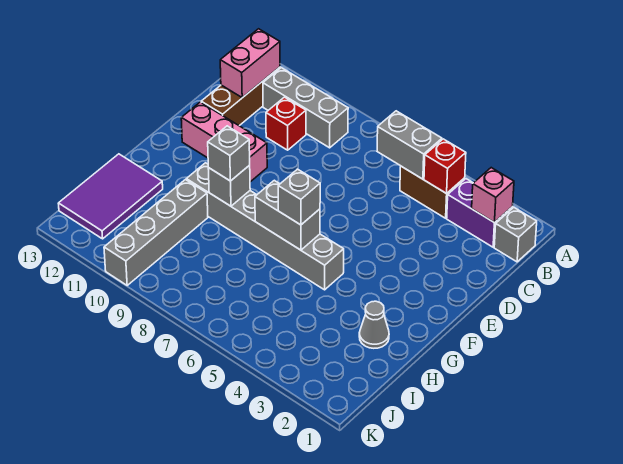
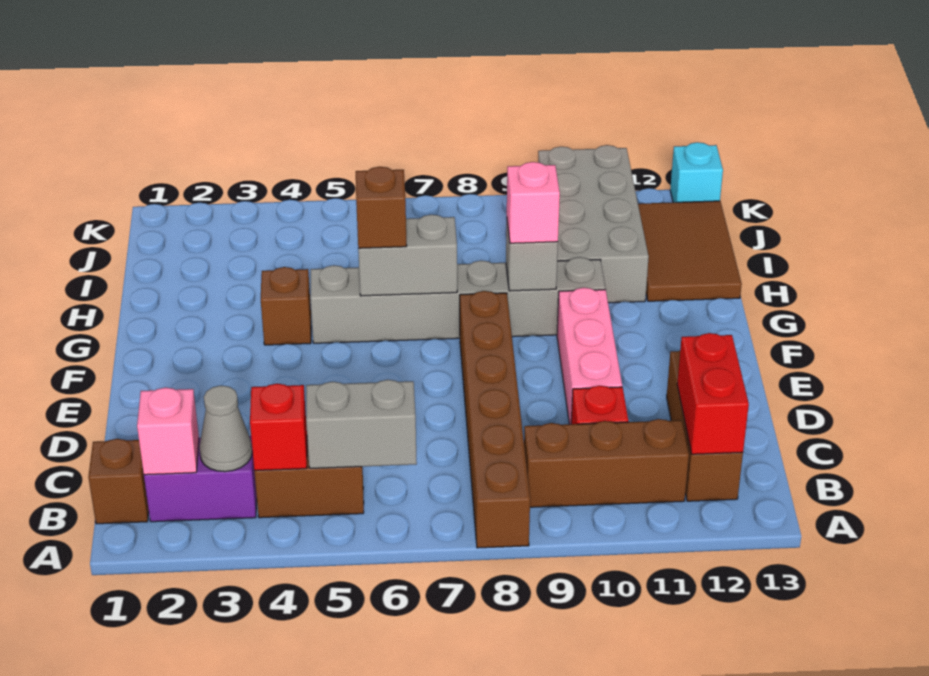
none -> brown 1x6 brick [460,291,530,548]
grey 1x1 brick [494,207,537,262] -> brown 1x1 brick [88,439,149,524]
grey 1x3 brick [263,68,348,148] -> brown 1x3 brick [524,419,689,507]
pink 1x2 brick [220,29,280,98] -> red 1x2 brick [677,333,749,454]
pink 1x3 brick [181,102,267,182] -> pink 1x3 brick turned to [557,288,622,424]
none -> brown 1x1 brick [261,267,311,345]
grey 1x1 brick [278,169,320,225] -> brown 1x1 brick [356,167,407,248]
grey 1x1 brick [208,126,250,181] -> pink 1x1 brick [507,162,560,243]
grey 1x1 cone [359,301,389,348] -> grey 1x1 cone moved to [199,385,252,472]
grey 1x4 brick [104,180,208,285] -> grey 2x4 brick [538,145,649,303]
purple 2x3 tile [58,154,163,239] -> brown 2x3 tile [638,201,742,301]
none -> cyan 1x1 brick [670,142,723,202]

